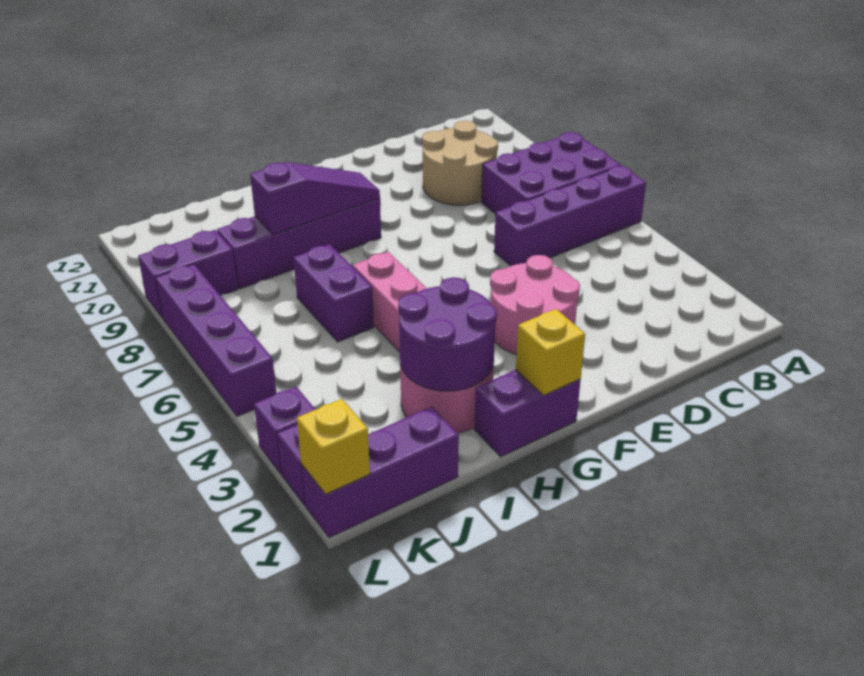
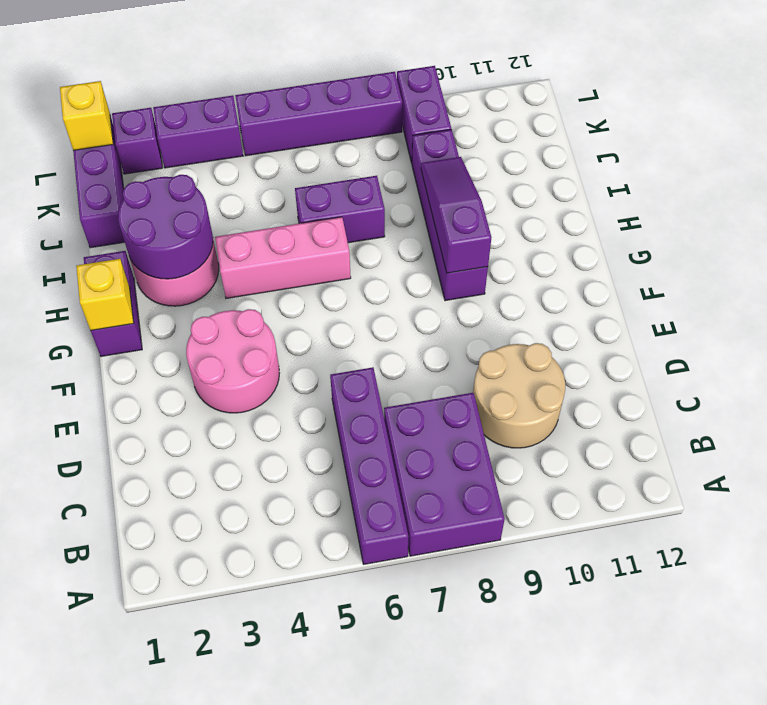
purple 1x3 slope [250,162,380,235] -> purple 1x3 slope turned to [421,157,491,273]
purple 1x1 brick [254,386,316,474] -> purple 1x2 brick [153,96,243,168]

